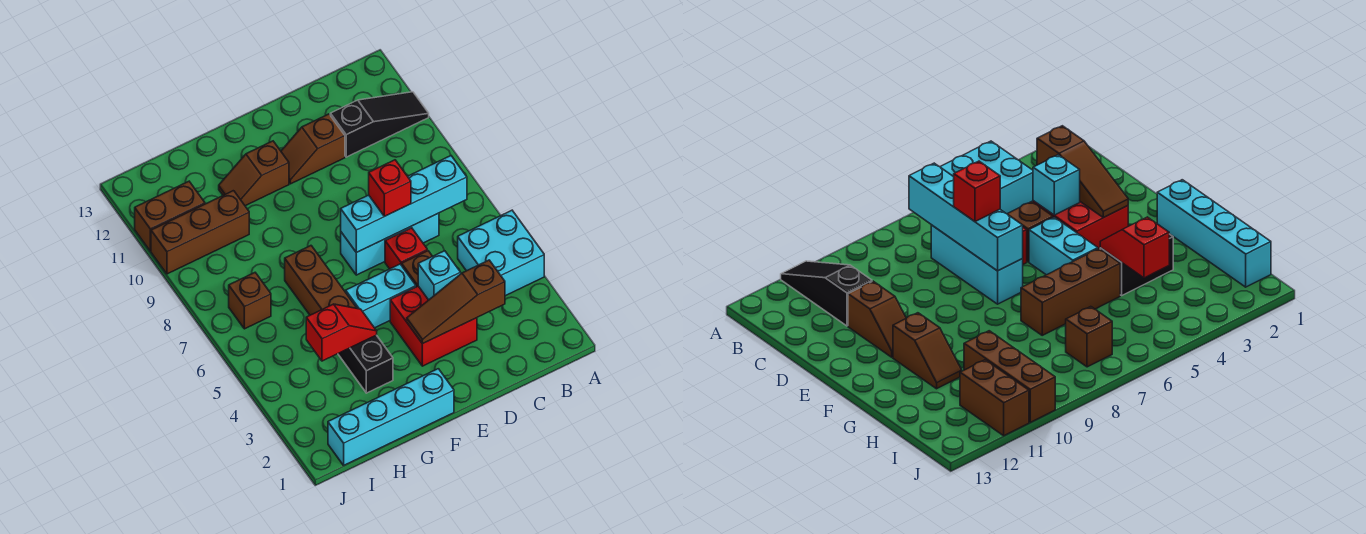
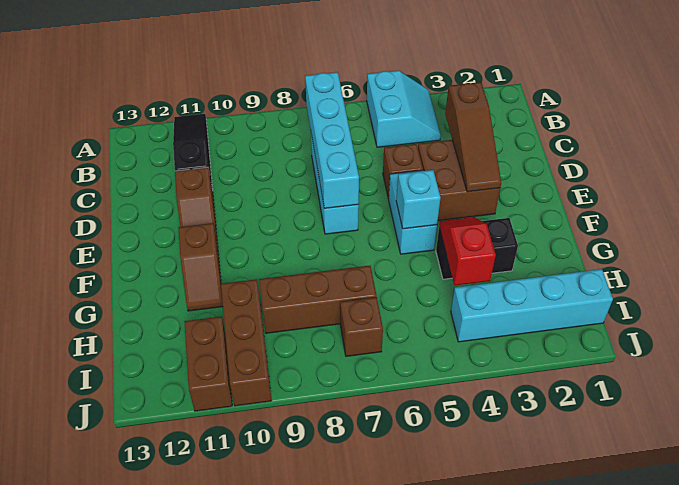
cyan 2x2 brick [458,210,544,296] -> cyan 2x2 slope [367,70,441,147]
red 2x2 brick [390,286,477,366] -> brown 2x2 brick [418,140,500,221]
cyan 1x1 brick [418,251,461,300] -> cyan 1x1 brick moved to [396,170,440,229]
red 1x1 brick [385,228,427,269] -> none
red 1x1 brick [369,160,411,216] -> none
cyan 1x4 brick [328,369,454,465] -> cyan 1x4 brick turned to [451,269,613,342]
brown 1x3 brick [285,246,356,315] -> brown 1x3 brick moved to [259,266,377,333]

